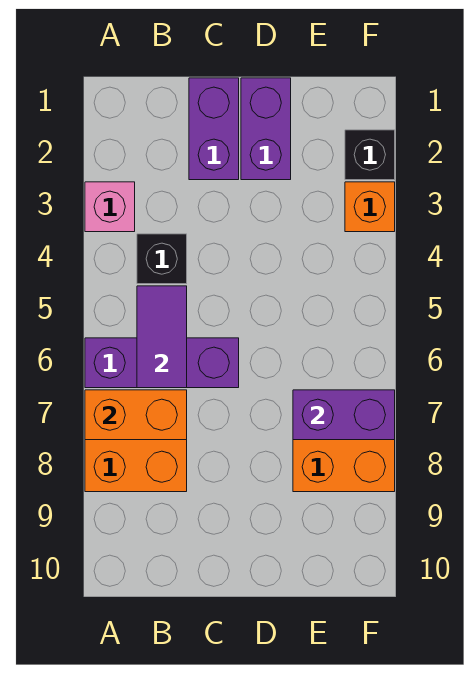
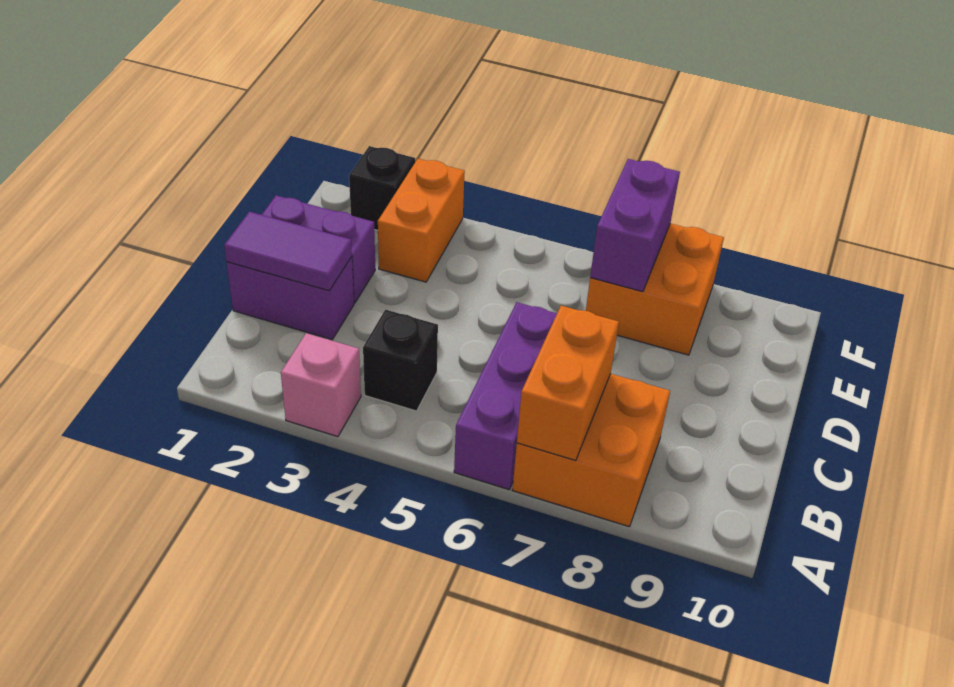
purple 1x2 tile [137,286,187,388] -> purple 1x2 tile moved to [224,212,352,291]
orange 1x1 brick [345,182,395,232] -> orange 1x2 brick [378,159,465,282]

